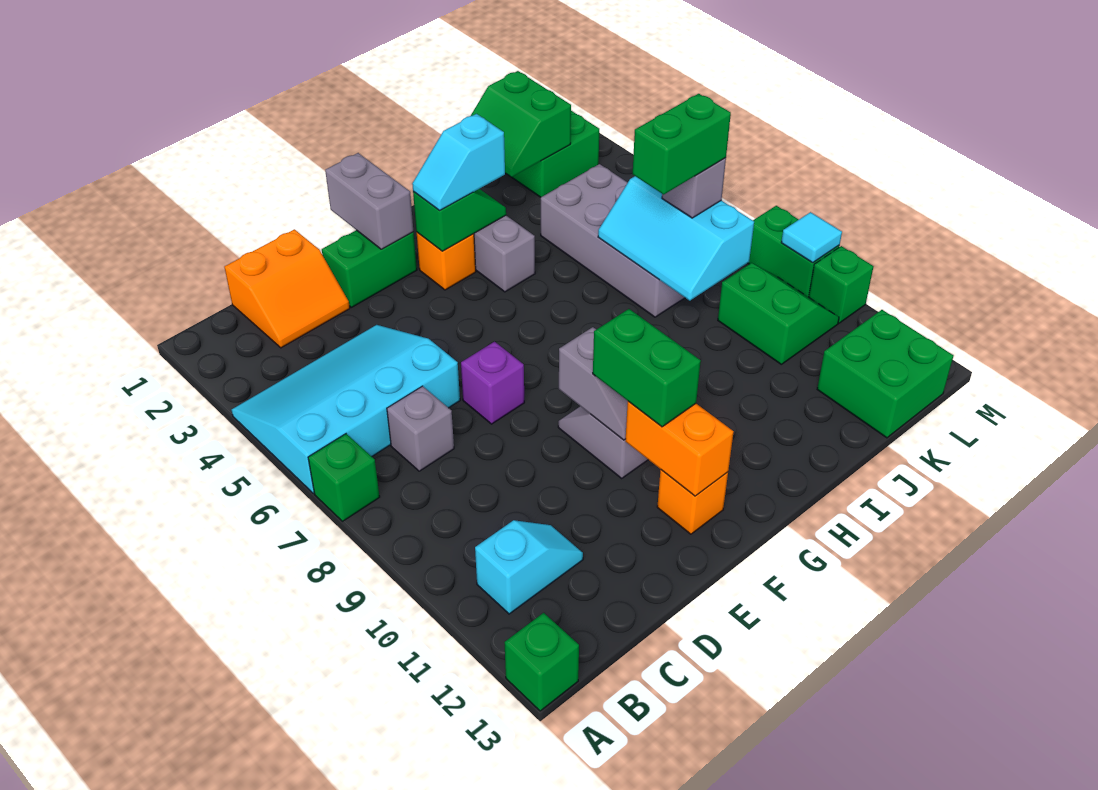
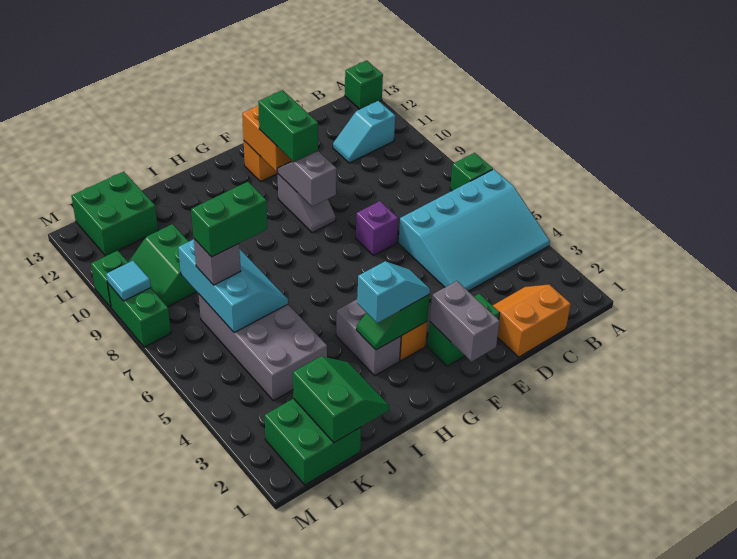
grey 1x1 brick [387,386,454,471] -> none

